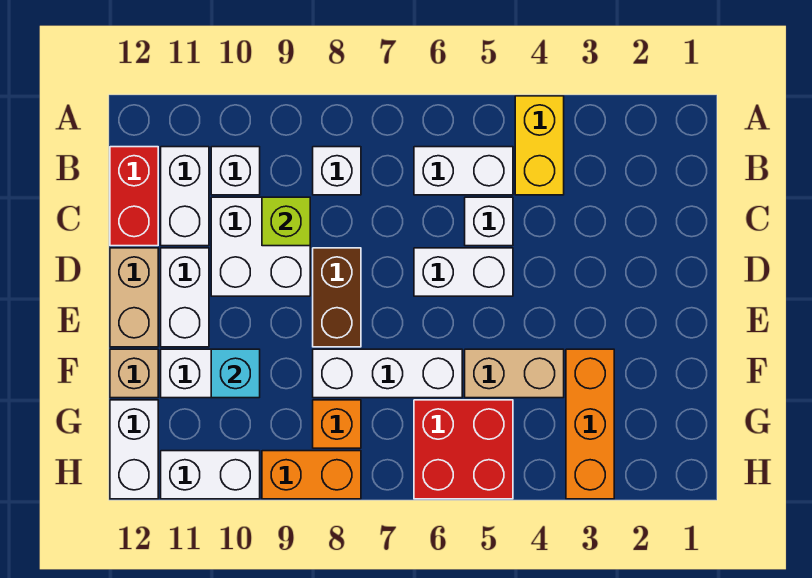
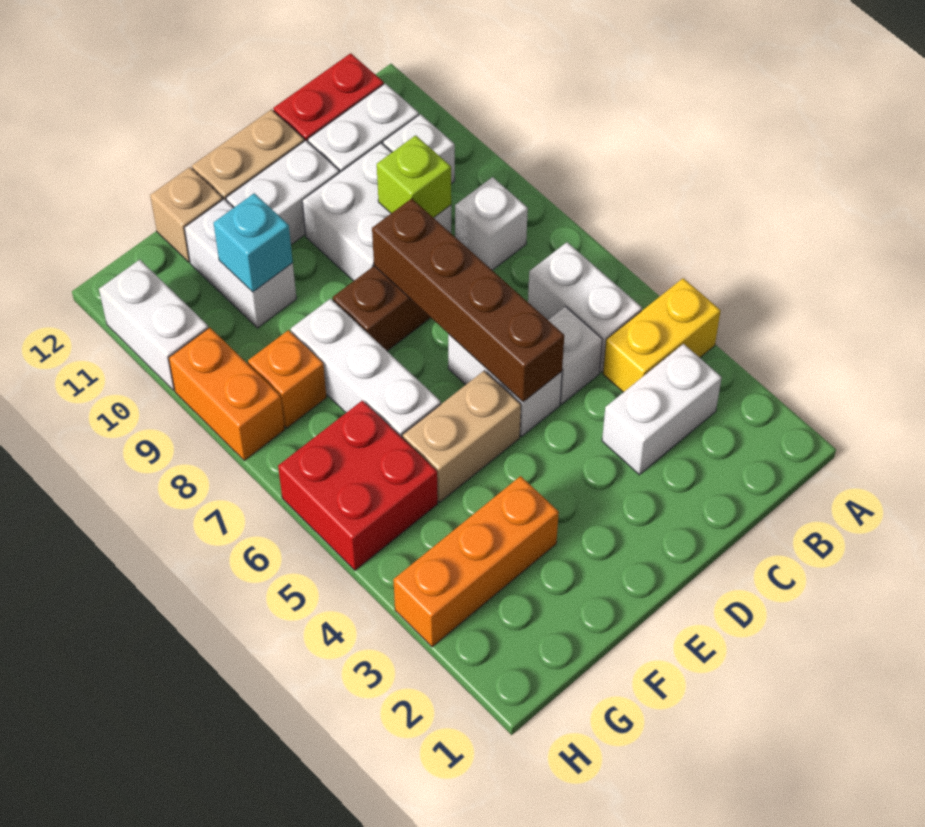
none -> brown 1x4 brick [372,198,564,402]
tan 1x2 brick [465,349,564,398] -> tan 1x2 brick turned to [402,371,521,502]
white 1x2 brick [110,400,158,499] -> white 1x2 brick moved to [602,344,722,475]

